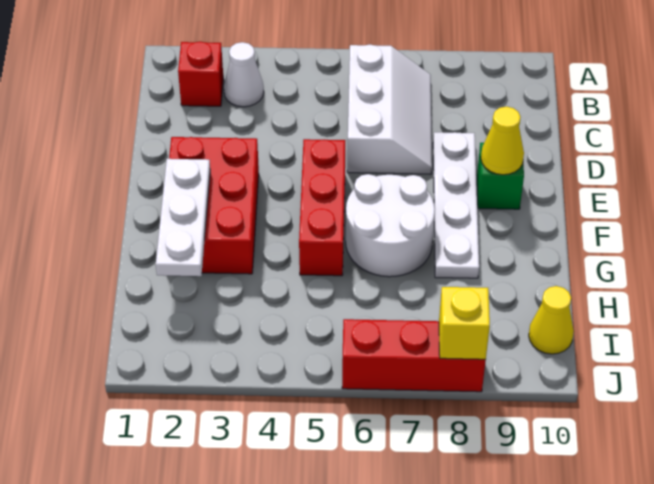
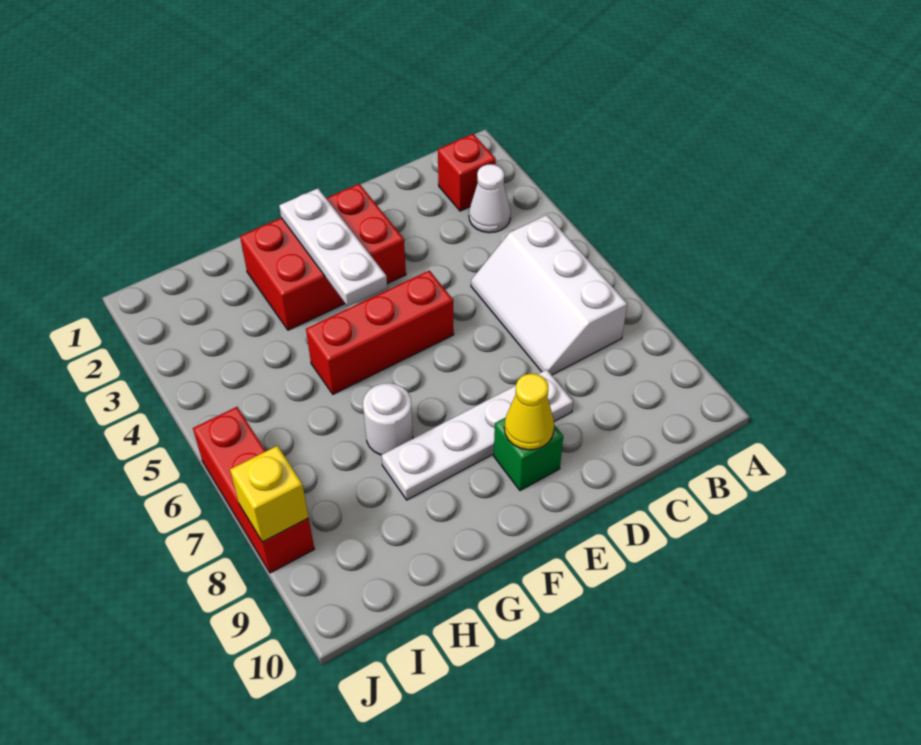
white 2x3 slope [347,45,432,174] -> white 2x3 slope turned to [471,215,627,375]
white 1x3 plate [156,159,210,276] -> white 1x3 plate turned to [279,188,387,306]
white 2x2 round brick [346,174,435,277] -> white 1x1 round brick [363,383,413,455]
yellow 1x1 cone [529,286,574,354] -> none

